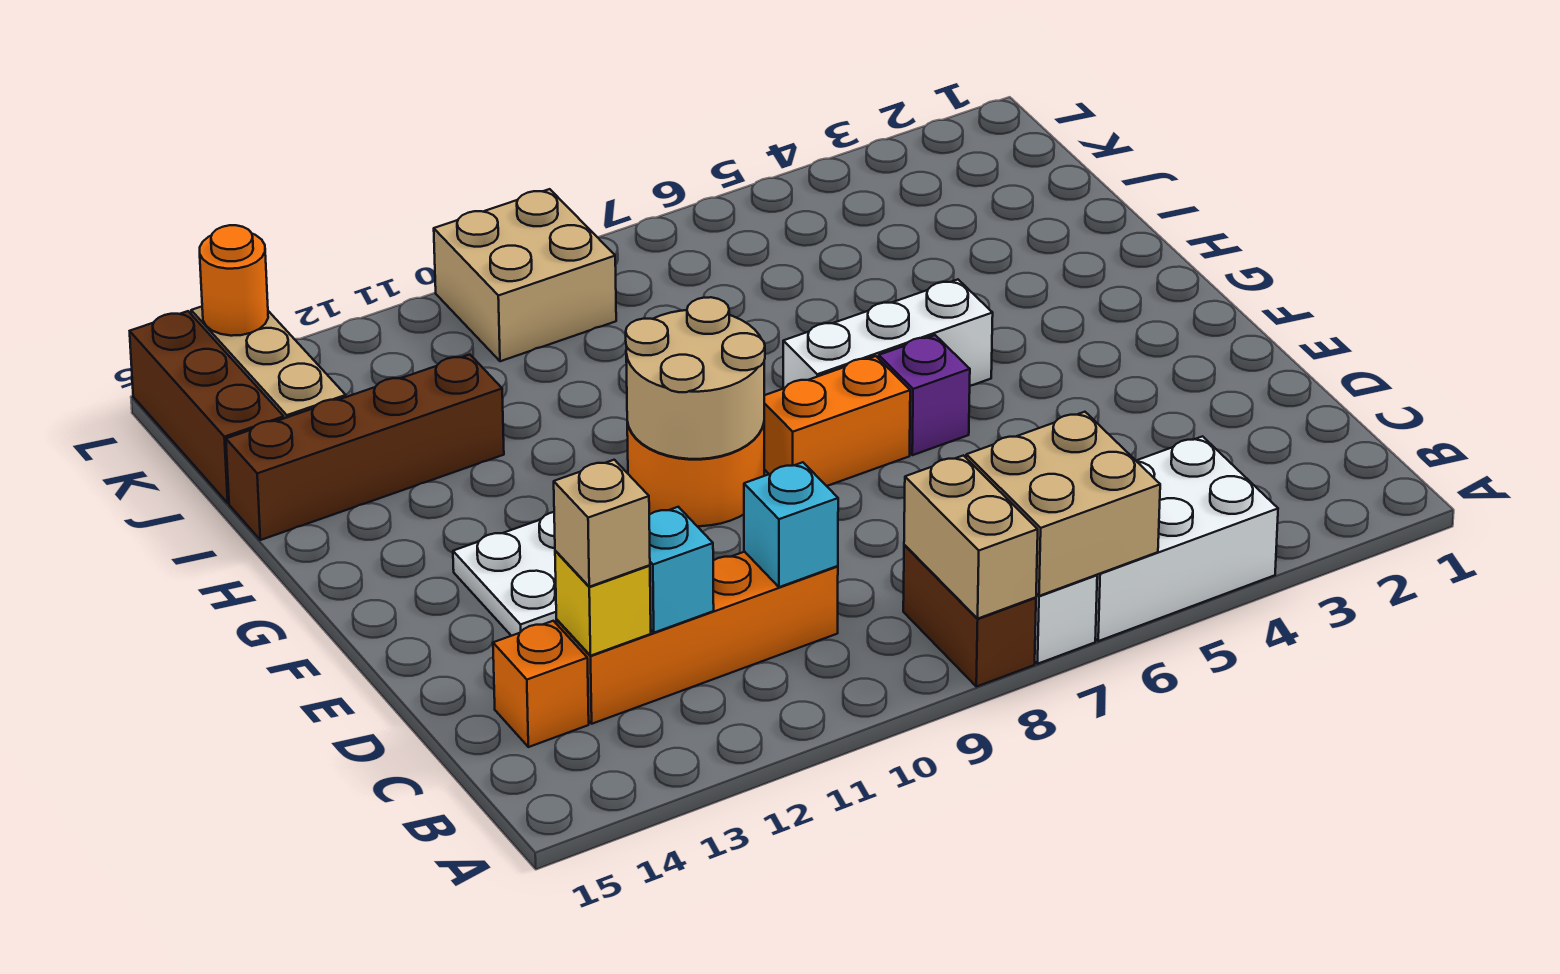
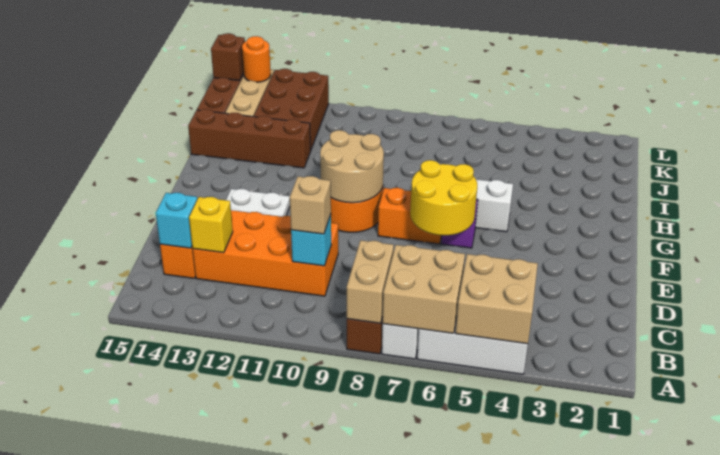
orange 1x4 brick [556,552,838,724] -> orange 2x4 brick [193,210,338,296]
cyan 1x1 brick [649,507,714,633] -> cyan 1x1 brick moved to [156,193,197,248]
tan 1x1 brick [554,460,650,587] -> tan 1x1 brick moved to [290,176,331,234]
none -> yellow 2x2 round brick [410,160,477,236]
none -> brown 2x3 brick [254,69,329,149]
tan 2x2 brick [434,189,616,361] -> tan 2x2 brick moved to [456,254,538,344]
none -> brown 1x1 brick [211,33,245,80]

